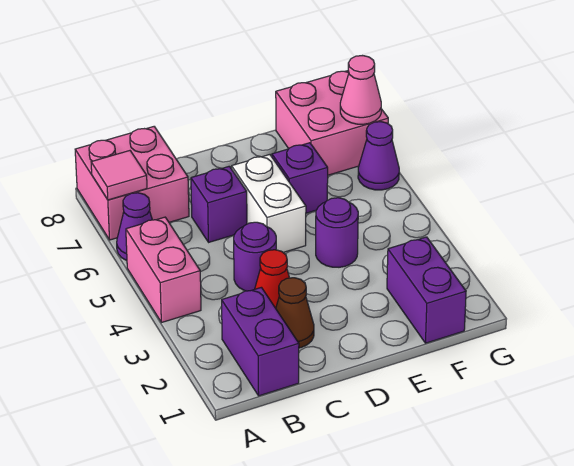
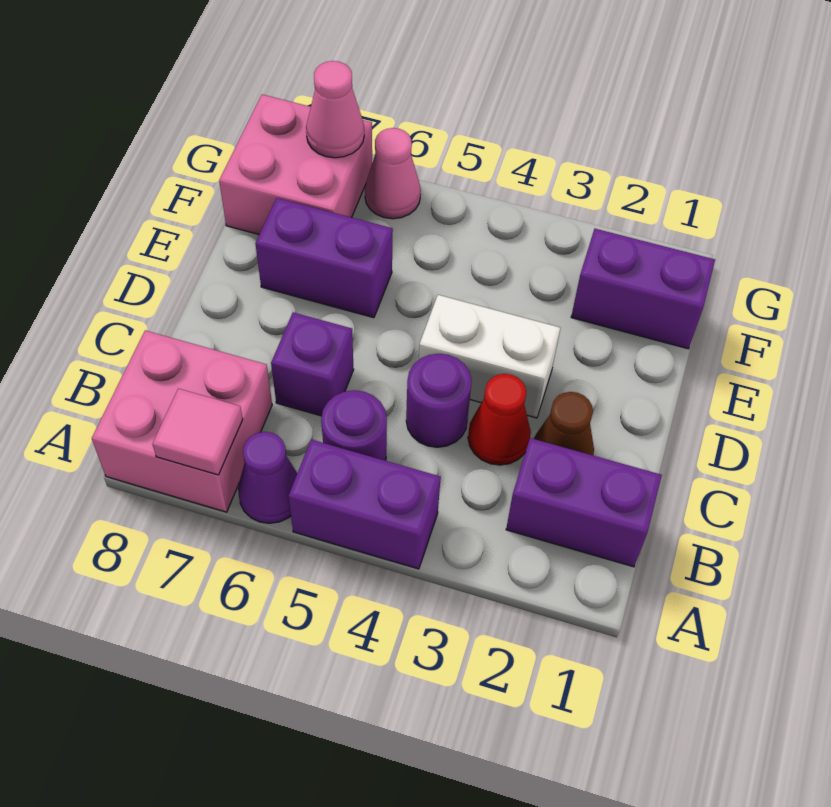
pink 1x2 brick [126,217,201,323] -> purple 1x2 brick [289,440,441,569]
white 1x2 brick [232,155,306,252] -> white 1x2 brick moved to [419,295,560,418]
purple 1x1 round brick [316,198,358,267] -> purple 1x1 round brick moved to [321,390,387,461]
purple 1x1 brick [272,143,328,213] -> purple 1x2 brick [256,198,393,318]
purple 1x1 cone [358,122,399,190] -> pink 1x1 cone [365,128,421,219]

